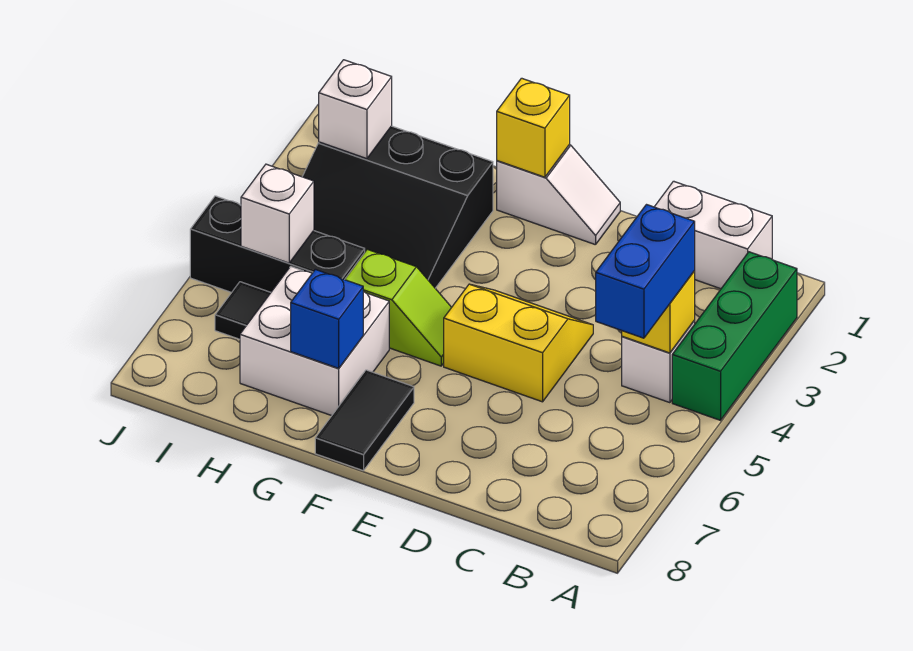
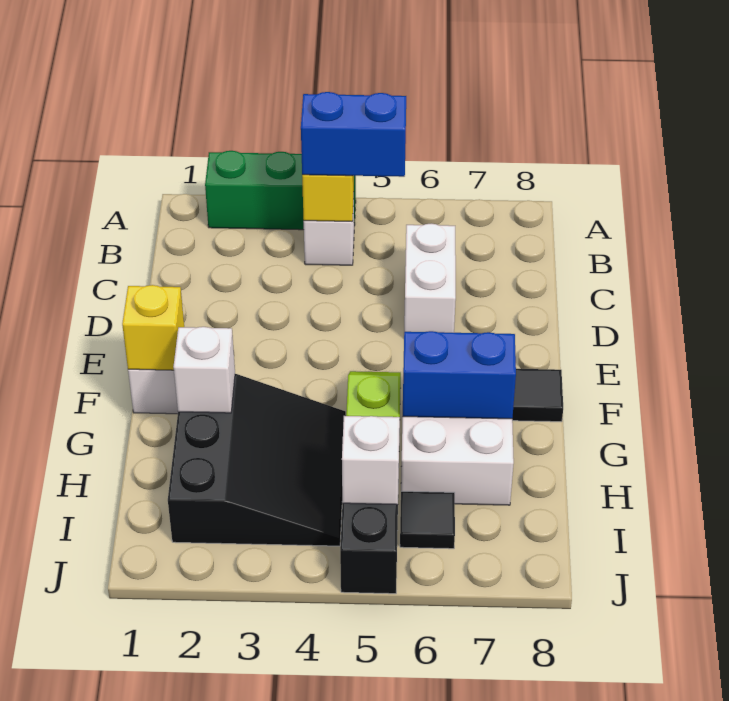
white 1x2 brick [655,181,772,289] -> white 1x2 brick moved to [404,224,456,333]
yellow 2x2 slope [444,284,593,402] -> none
blue 1x1 brick [291,269,363,368] -> blue 1x2 brick [403,331,516,419]
white 1x1 brick [319,60,392,159] -> white 1x1 brick moved to [174,327,235,413]

